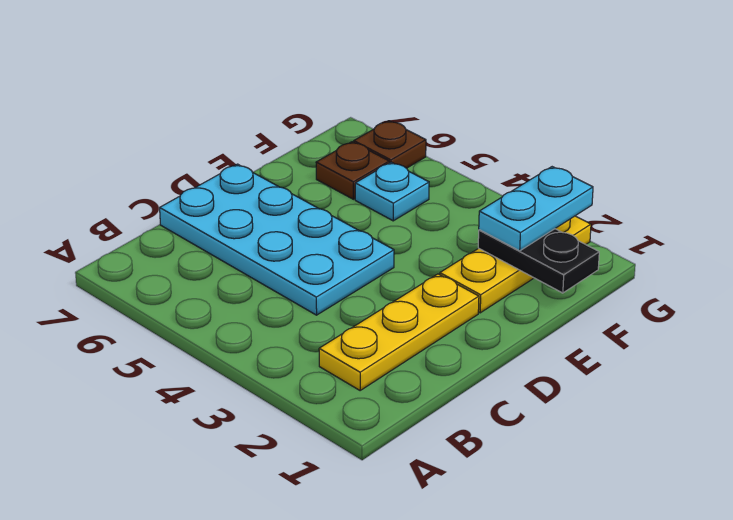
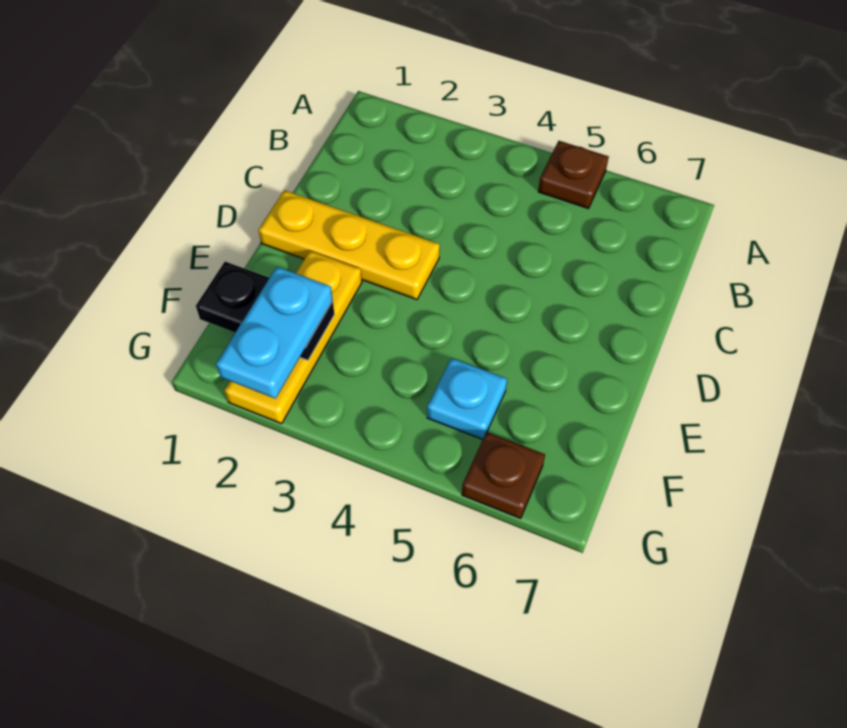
yellow 1x3 plate [319,274,479,390] -> yellow 1x3 plate turned to [259,190,440,299]
cyan 2x4 plate [160,164,394,315] -> none
brown 1x1 plate [316,142,389,199] -> brown 1x1 plate moved to [538,141,609,209]

